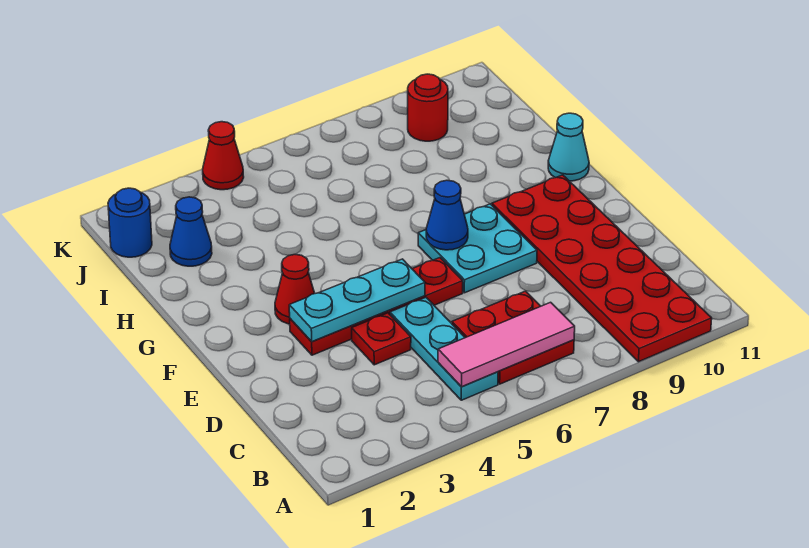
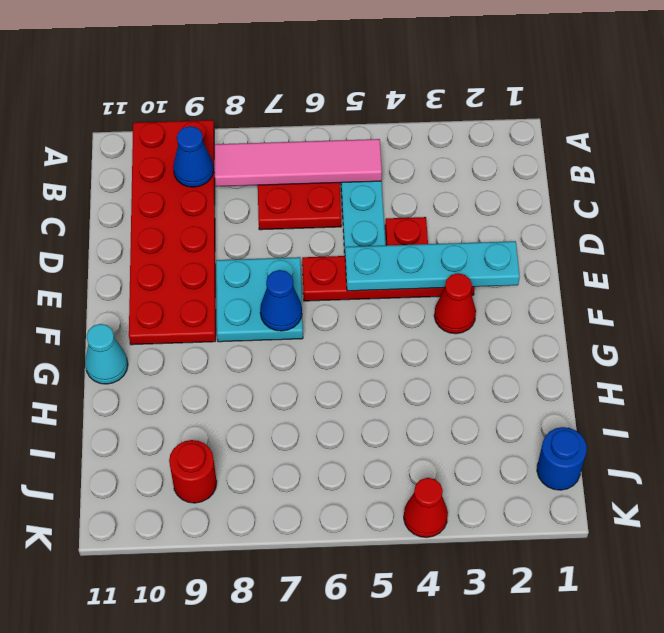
pink 1x3 tile [438,302,575,387] -> pink 1x4 tile [215,139,382,186]
cyan 1x3 plate [289,259,425,342] -> cyan 1x4 plate [345,241,520,291]
blue 1x1 cone [170,197,212,266] -> blue 1x1 cone moved to [173,126,214,187]

